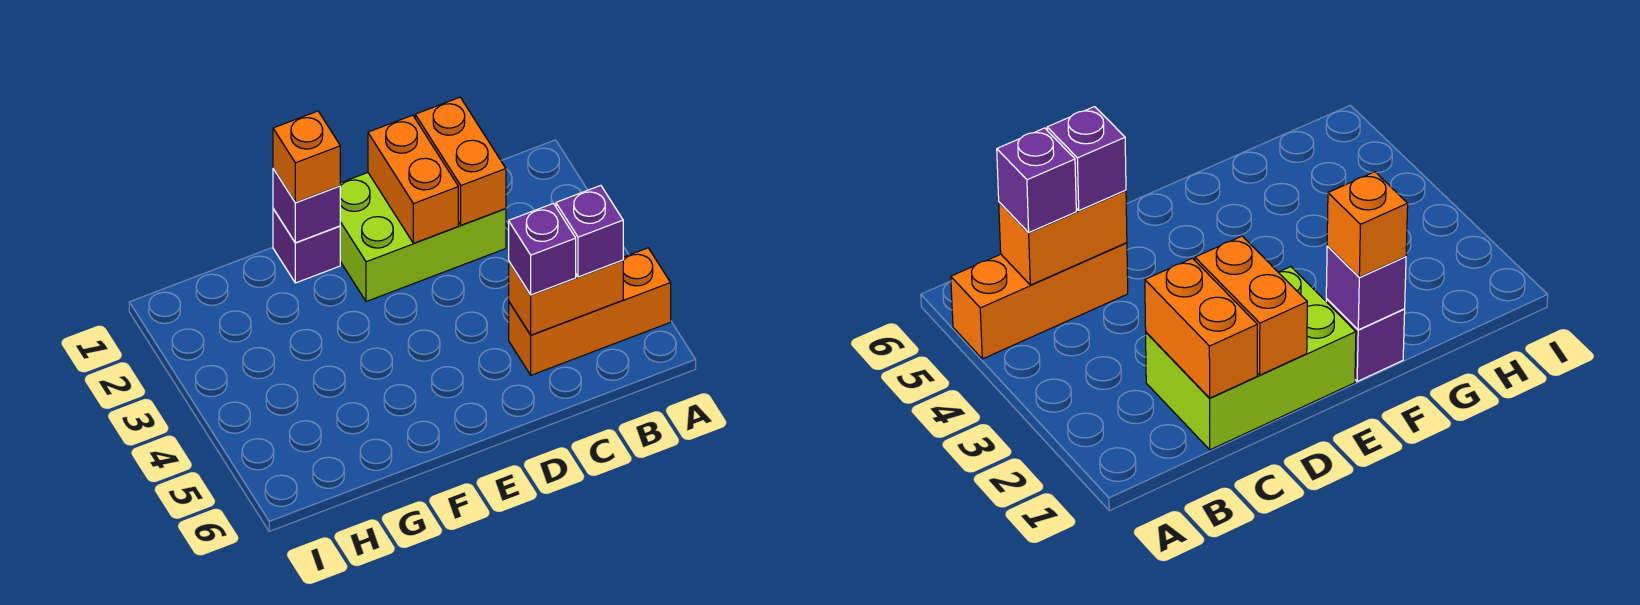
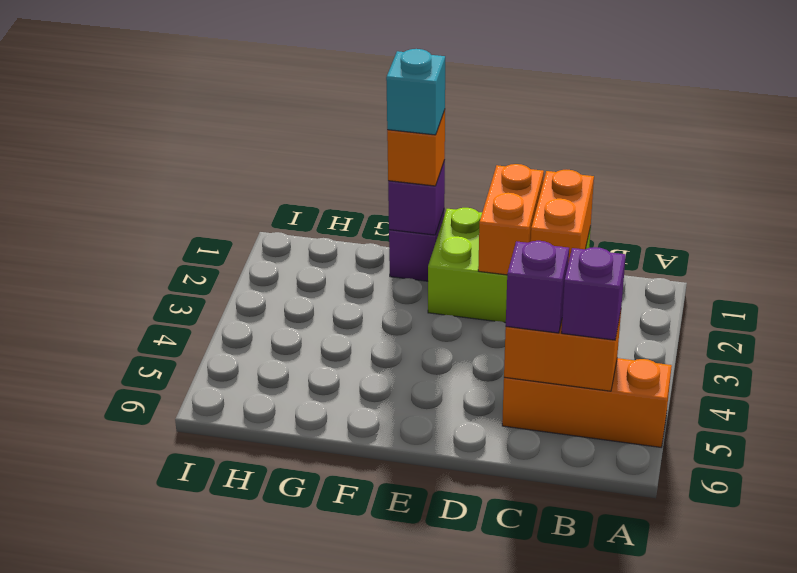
none -> cyan 1x1 brick [386,49,445,135]

